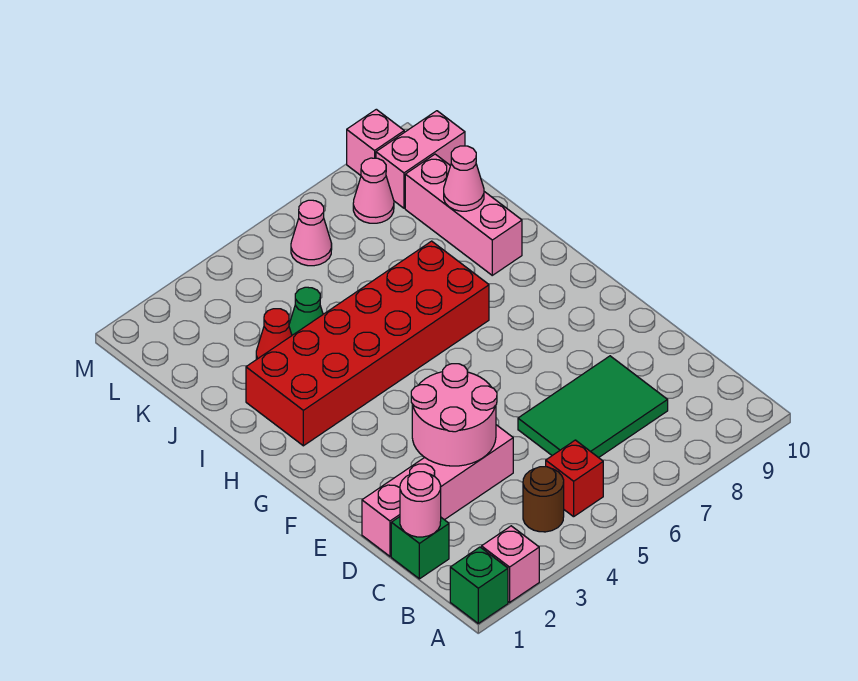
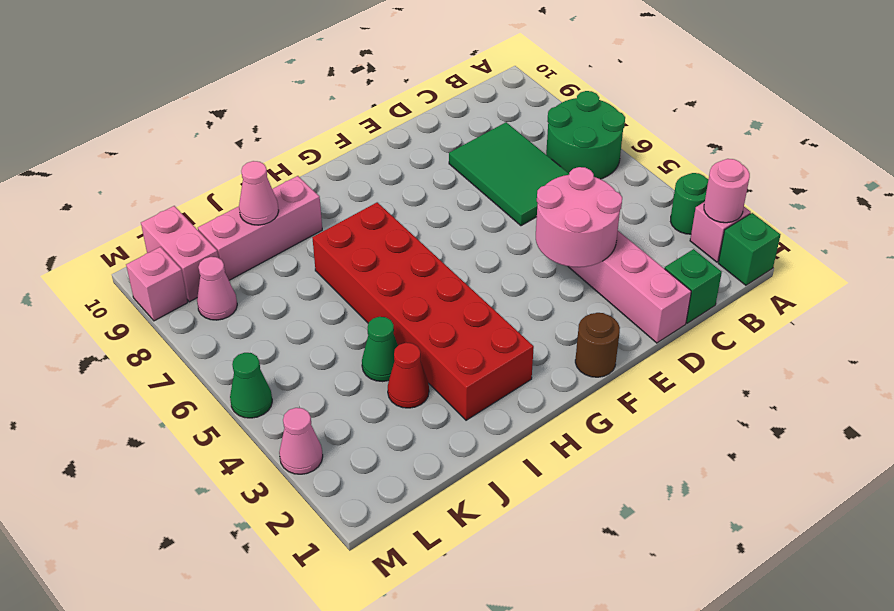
none -> green 1x1 round brick [671,173,709,234]
none -> green 2x2 round brick [546,91,625,179]
brown 1x1 round brick [523,467,564,532] -> brown 1x1 round brick moved to [575,313,620,377]
red 1x1 brick [546,440,603,517] -> none
pink 1x1 round brick [400,472,441,537] -> pink 1x1 round brick moved to [704,159,750,223]
pink 1x1 cone [291,200,332,266] -> pink 1x1 cone moved to [279,408,323,474]
none -> green 1x1 cone [230,353,272,418]

